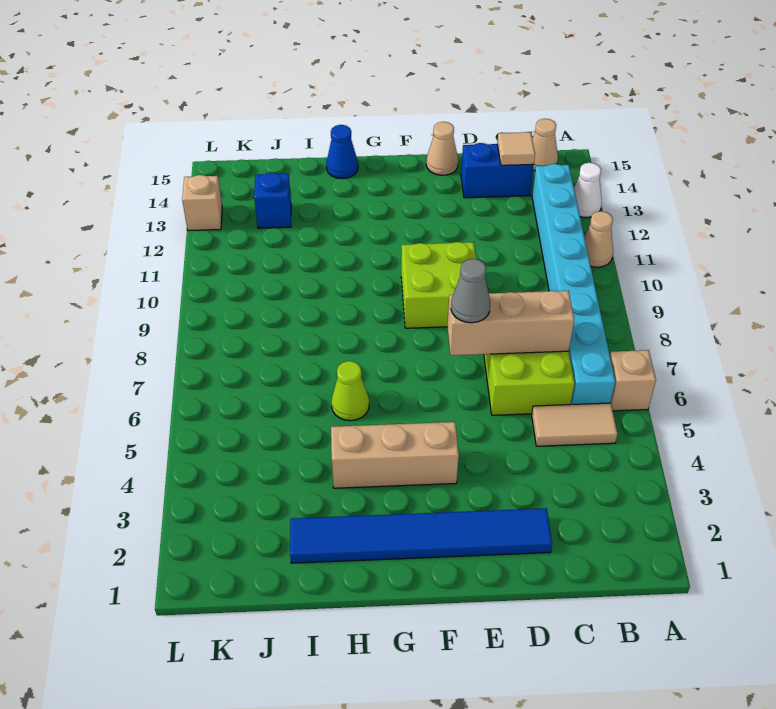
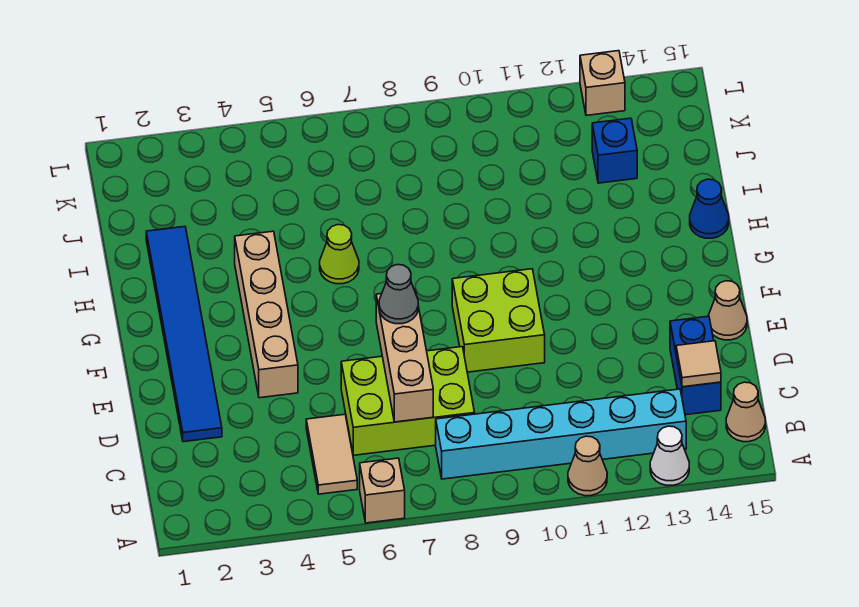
cyan 1x8 brick [532,164,615,405] -> cyan 1x6 brick [436,389,686,479]
tan 1x3 brick [331,422,459,488] -> tan 1x4 brick [235,231,298,398]

